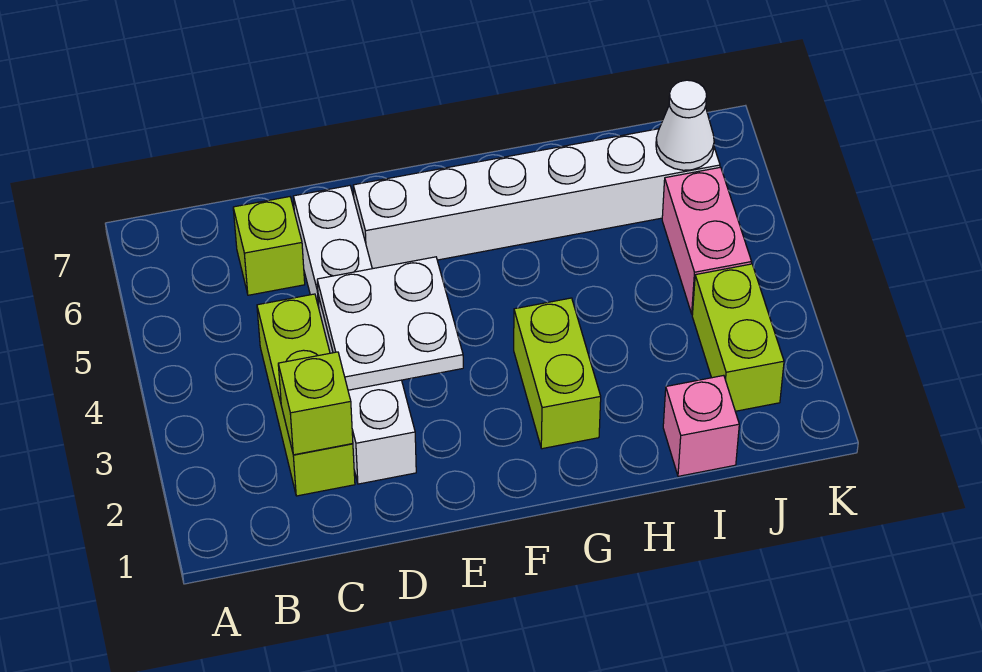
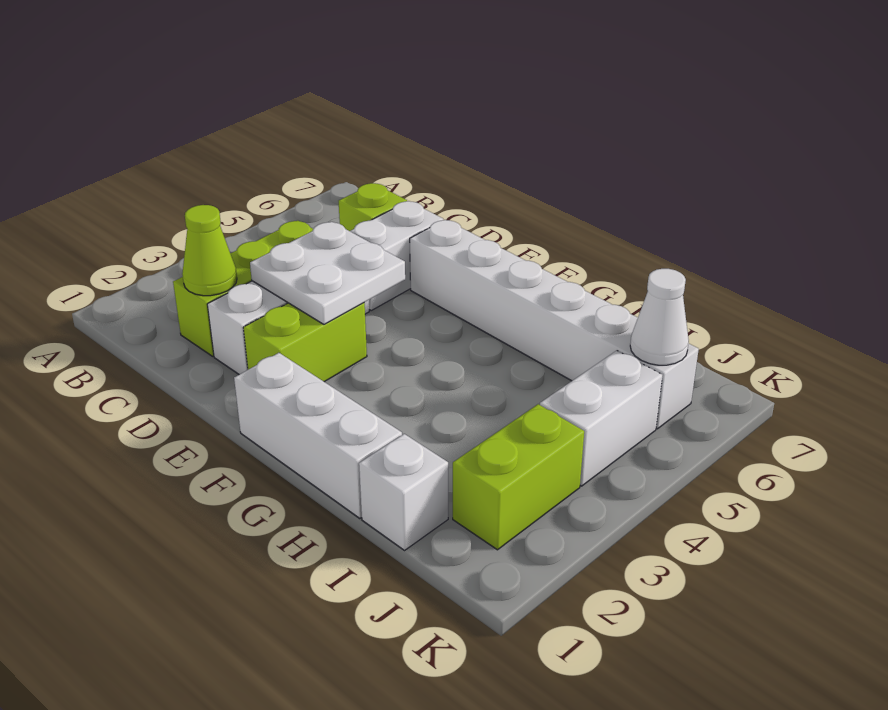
lime 1x1 brick [278,352,353,455] -> lime 1x1 cone [182,205,237,296]
none -> white 1x3 brick [234,353,402,518]
lime 1x2 brick [514,298,601,449] -> lime 1x2 brick moved to [243,303,367,382]
pink 1x1 brick [663,375,739,476] -> white 1x1 brick [359,434,448,550]
pink 1x2 brick [662,167,752,314] -> white 1x2 brick [540,351,662,486]

